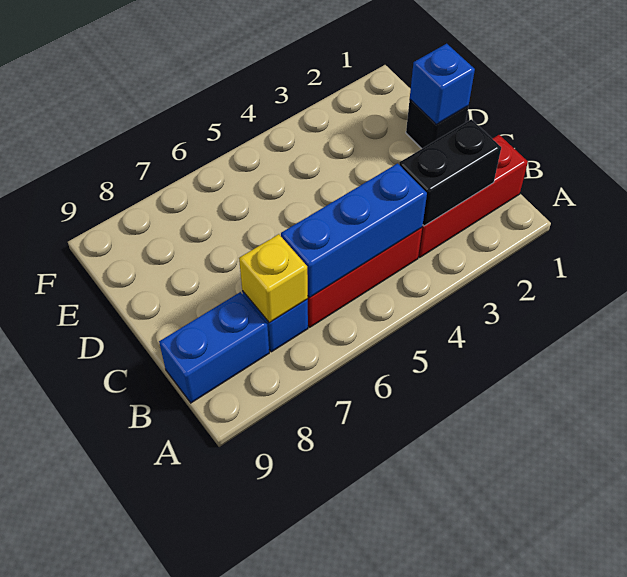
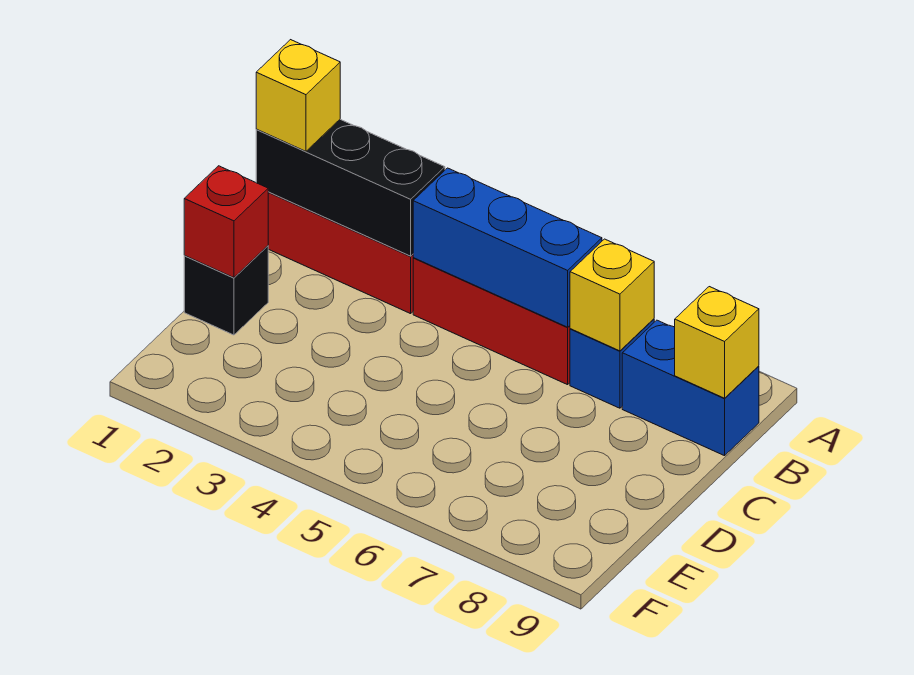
none -> yellow 1x1 brick [256,40,340,151]
black 1x2 brick [399,119,501,226] -> black 1x3 brick [256,119,445,256]
none -> yellow 1x1 brick [675,287,759,398]
blue 1x1 brick [410,44,475,125] -> red 1x1 brick [184,166,268,278]

